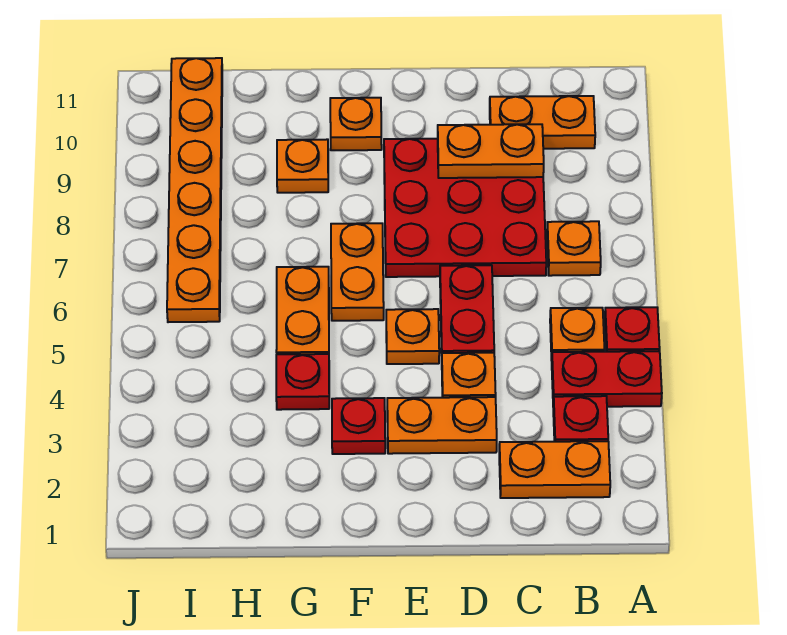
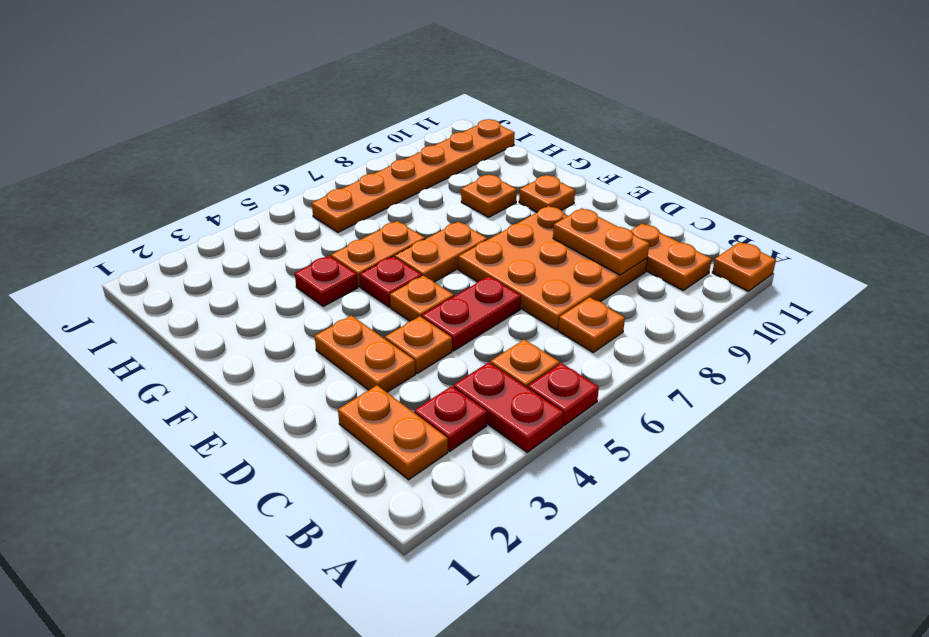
none -> orange 1x1 plate [712,242,776,291]
red 3x3 plate [384,139,546,277] -> orange 3x3 plate [458,206,647,330]
red 1x1 plate [332,398,385,454] -> red 1x1 plate moved to [360,256,422,307]

